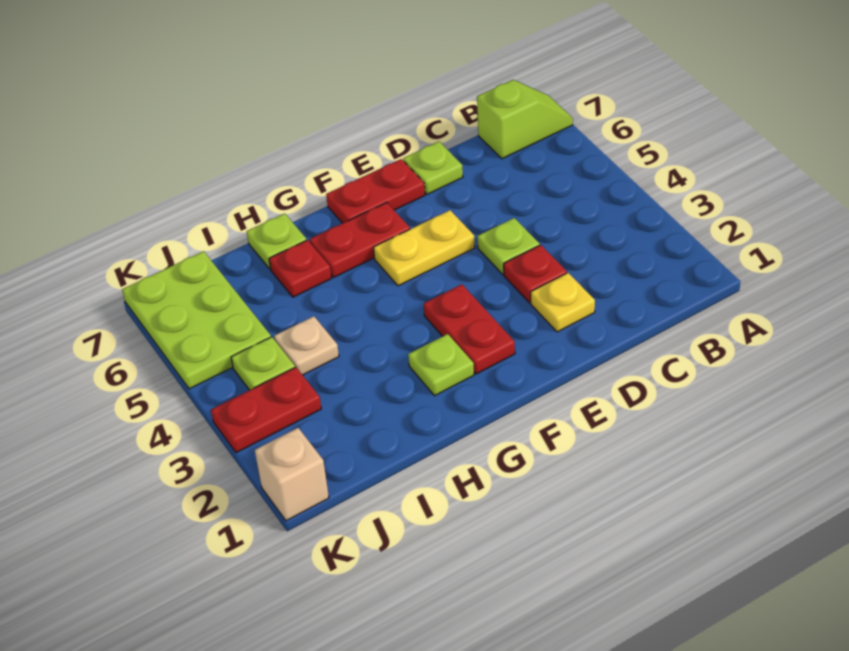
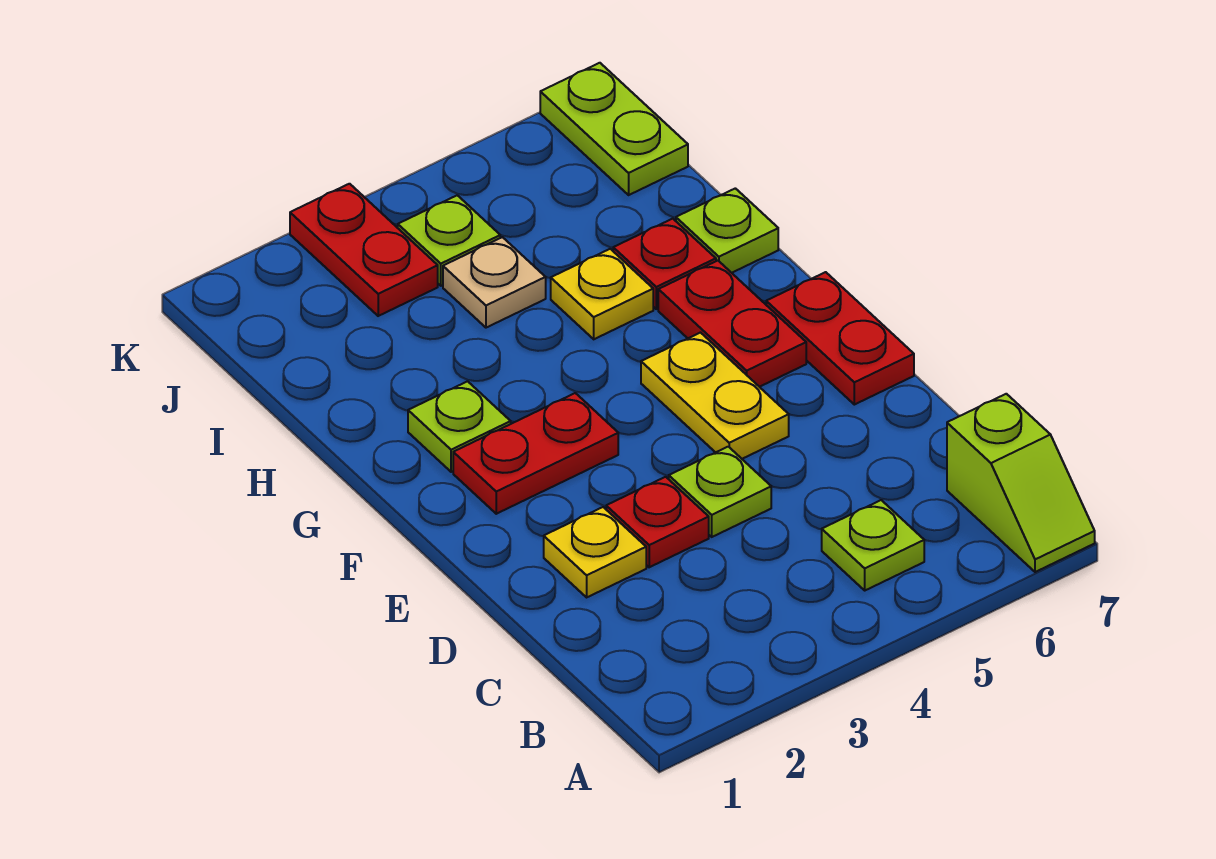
lime 1x1 plate [403,141,463,194] -> lime 1x1 plate moved to [822,500,924,590]
none -> yellow 1x1 plate [551,249,653,339]
lime 2x3 plate [122,251,271,389] -> lime 1x2 plate [540,63,688,195]
tan 1x1 brick [255,428,329,521] -> none

